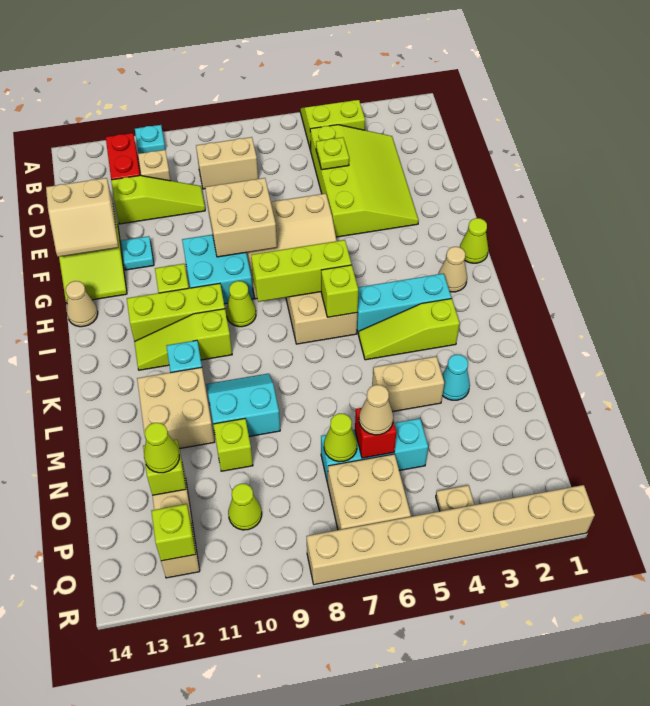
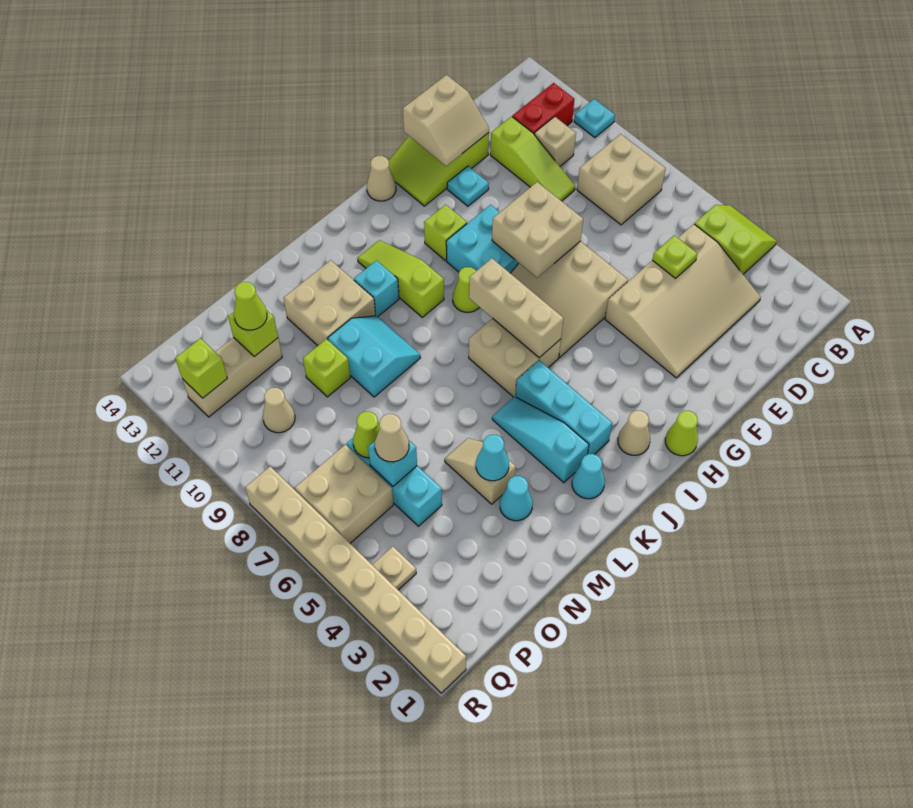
lime 3x4 slope [310,125,419,237] -> tan 3x4 slope [605,224,761,378]
tan 1x2 brick [196,137,258,189] -> tan 2x2 brick [577,134,666,225]
tan 2x2 slope [46,178,118,257] -> tan 2x2 slope turned to [403,75,489,166]
lime 1x3 brick [251,240,352,302] -> tan 1x3 brick [469,258,564,358]
lime 1x3 brick [127,283,225,341] -> none
lime 1x1 brick [321,265,358,317] -> none
none -> cyan 1x1 cone [572,454,605,499]
lime 1x3 slope [358,299,460,360] -> cyan 1x3 slope [492,397,589,483]
tan 1x2 brick [372,356,444,412] -> tan 1x2 slope [445,438,516,504]
none -> cyan 1x1 cone [476,435,509,481]
red 1x1 brick [355,408,396,458] -> cyan 1x1 brick [368,441,417,486]
lime 1x1 cone [228,484,262,530] -> tan 1x1 cone [263,388,295,433]

